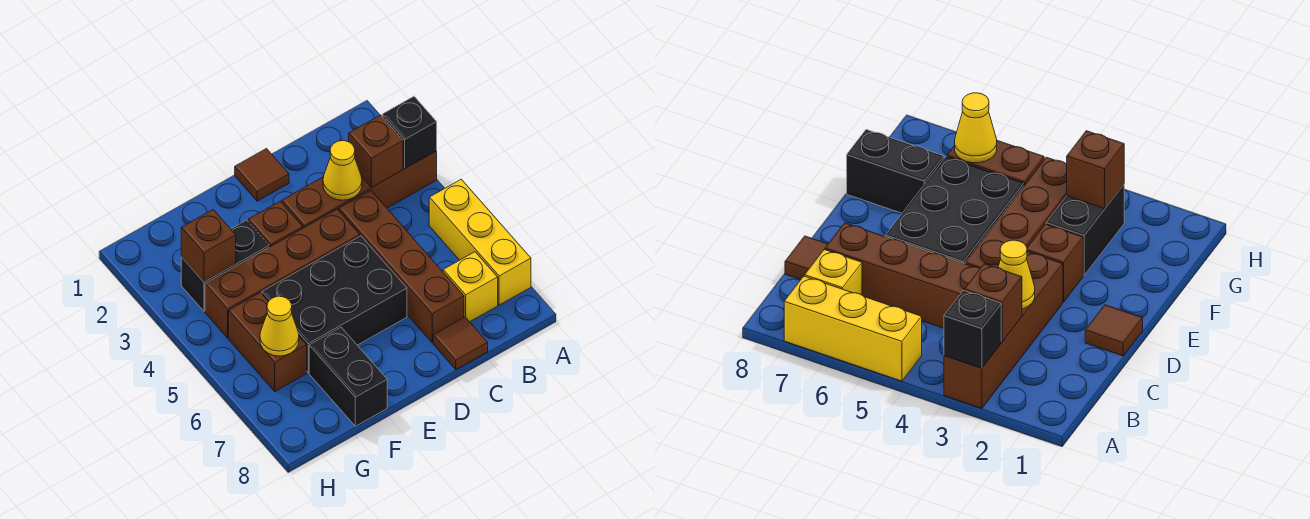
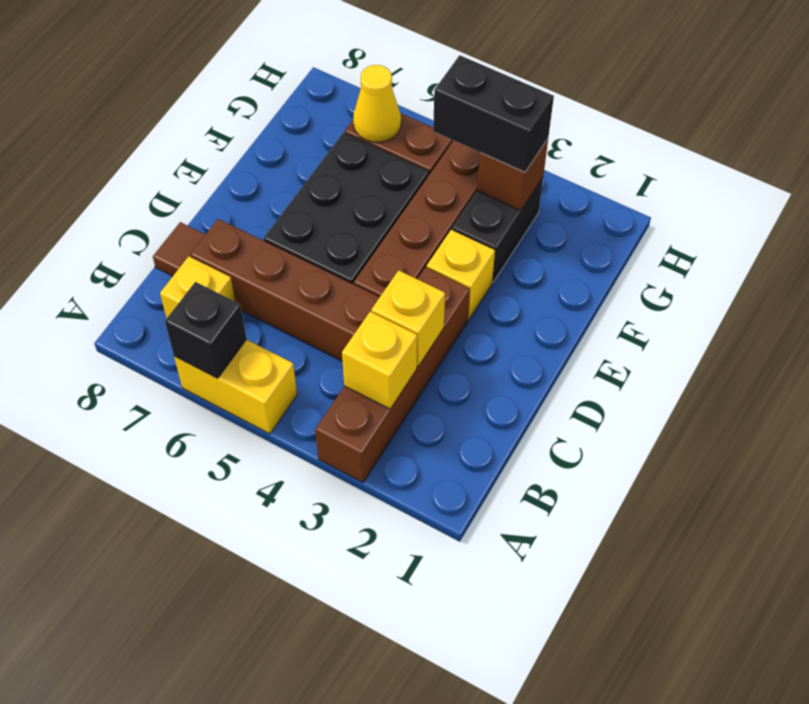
black 1x1 brick [382,96,437,168] -> black 1x1 brick moved to [165,282,247,378]
yellow 1x3 brick [429,179,531,305] -> yellow 1x2 brick [174,340,297,434]
brown 1x1 brick [349,115,403,188] -> yellow 1x1 brick [342,312,417,409]
yellow 1x1 cone [323,141,362,200] -> yellow 1x1 brick [371,270,445,367]
brown 1x1 tile [235,149,289,201] -> none
brown 1x1 brick [248,201,303,247] -> yellow 1x1 brick [427,230,495,320]
black 1x2 brick [309,327,387,426] -> black 1x2 brick moved to [433,55,554,172]

